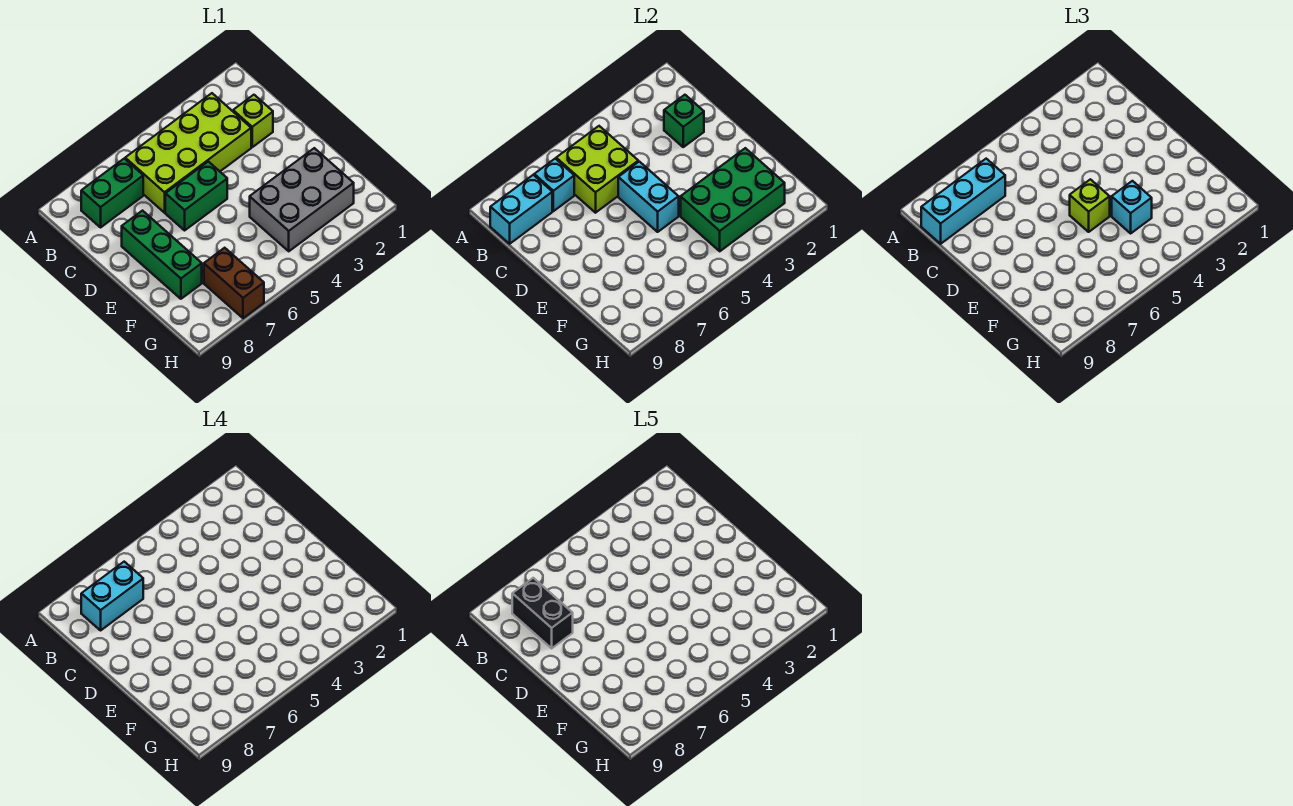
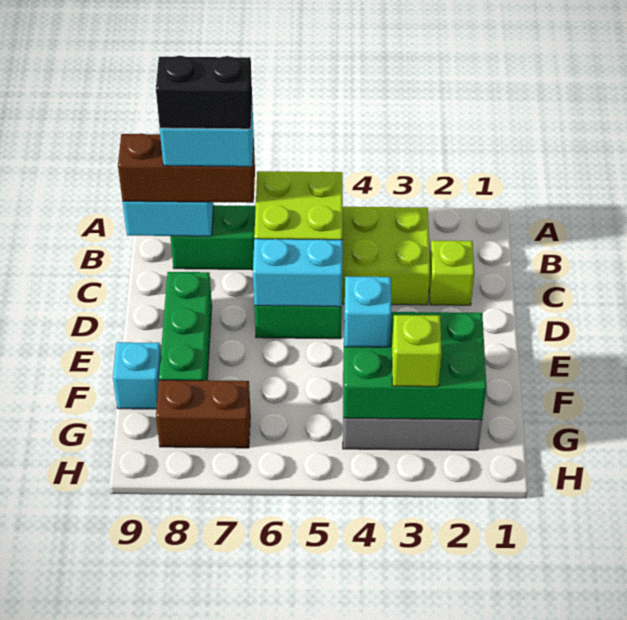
cyan 1x1 brick [534,159,574,211] -> cyan 1x1 brick moved to [113,342,161,409]
cyan 1x3 brick [921,159,1005,244] -> brown 1x3 brick [118,133,255,203]
black 1x2 brick [512,578,573,648] -> black 1x2 brick turned to [156,56,252,129]
green 1x1 brick [664,95,704,147] -> none
cyan 1x2 brick [618,162,679,232] -> cyan 1x2 brick turned to [253,239,343,307]
lime 1x1 brick [1070,179,1110,232] -> lime 1x1 brick moved to [392,315,442,387]
brown 1x2 brick [204,248,264,318] -> brown 1x2 brick turned to [156,380,250,448]

